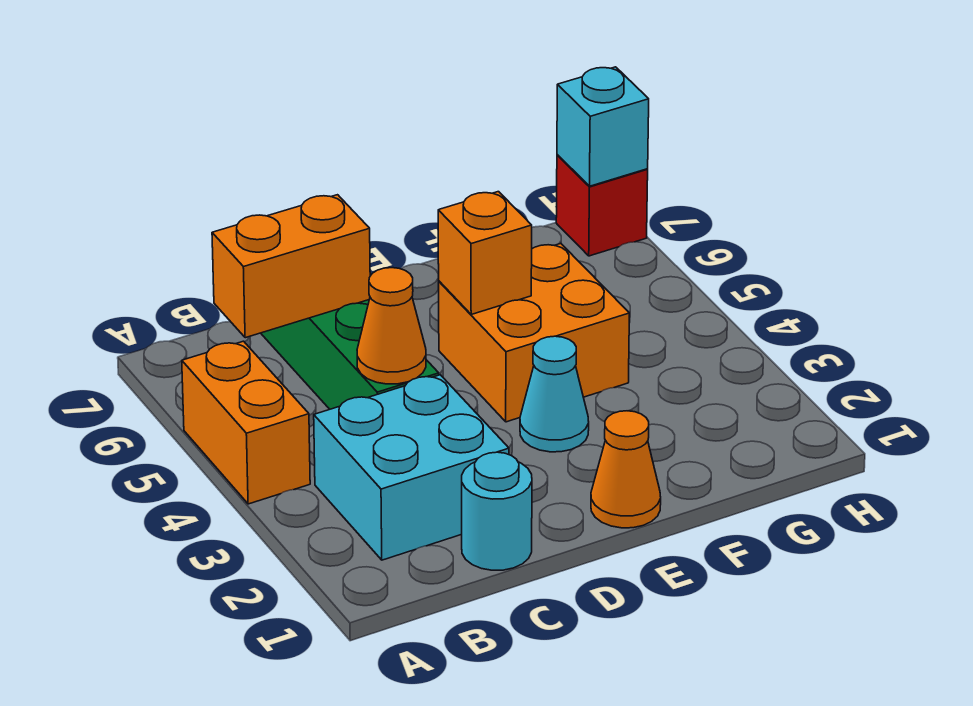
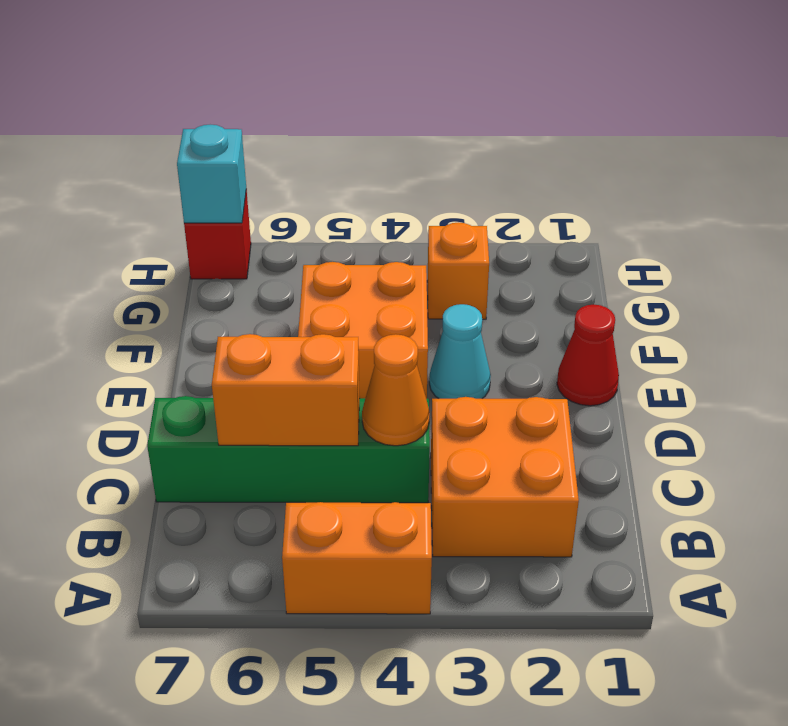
cyan 2x2 brick [314,375,509,560] -> orange 2x2 brick [431,397,579,557]
orange 1x2 brick [212,195,370,338] -> orange 1x2 brick turned to [212,334,360,446]
cyan 1x1 round brick [462,452,532,570] -> none
orange 1x1 cone [591,411,661,528] -> red 1x1 cone [557,305,619,406]
orange 1x1 brick [438,192,532,314] -> orange 1x1 brick moved to [427,222,489,319]

